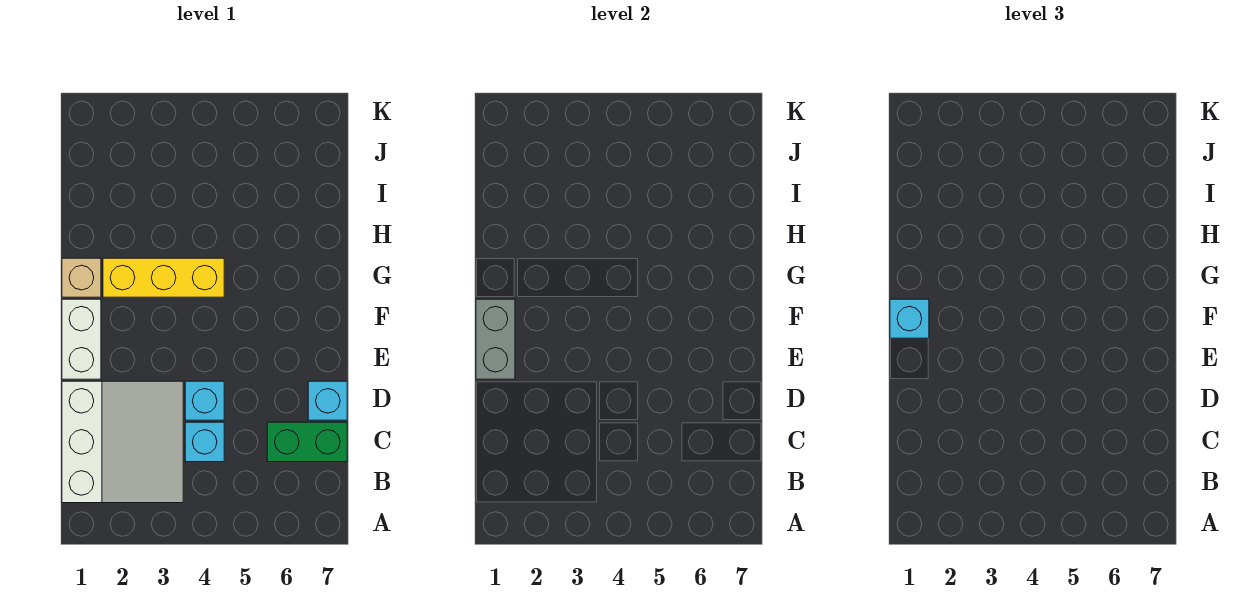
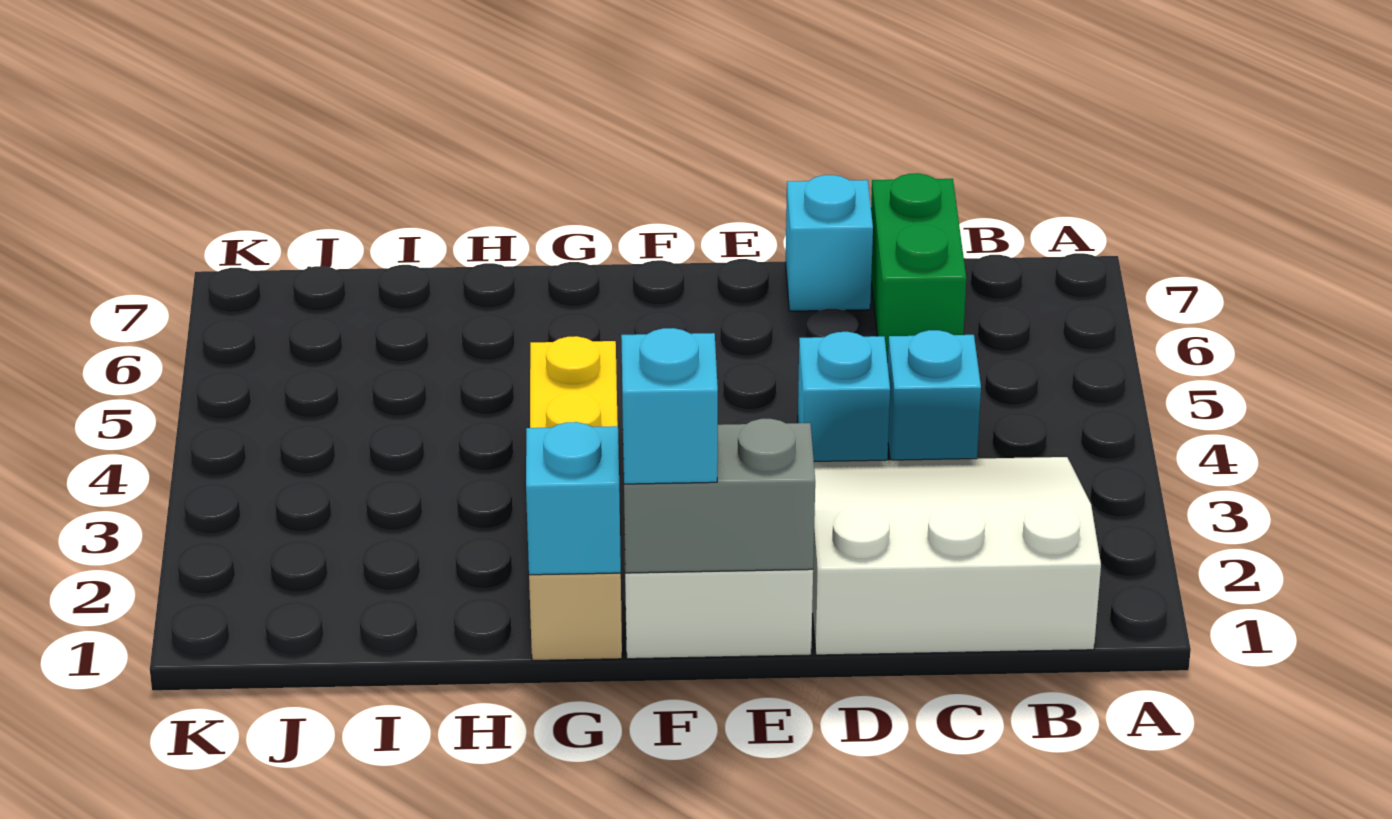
none -> cyan 1x1 brick [526,422,621,575]

